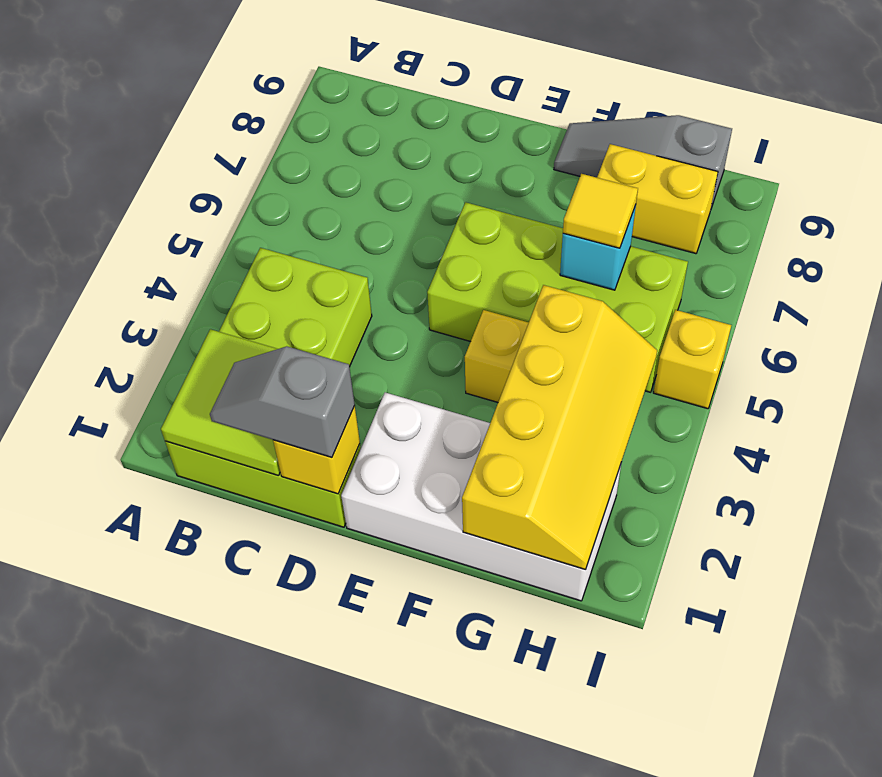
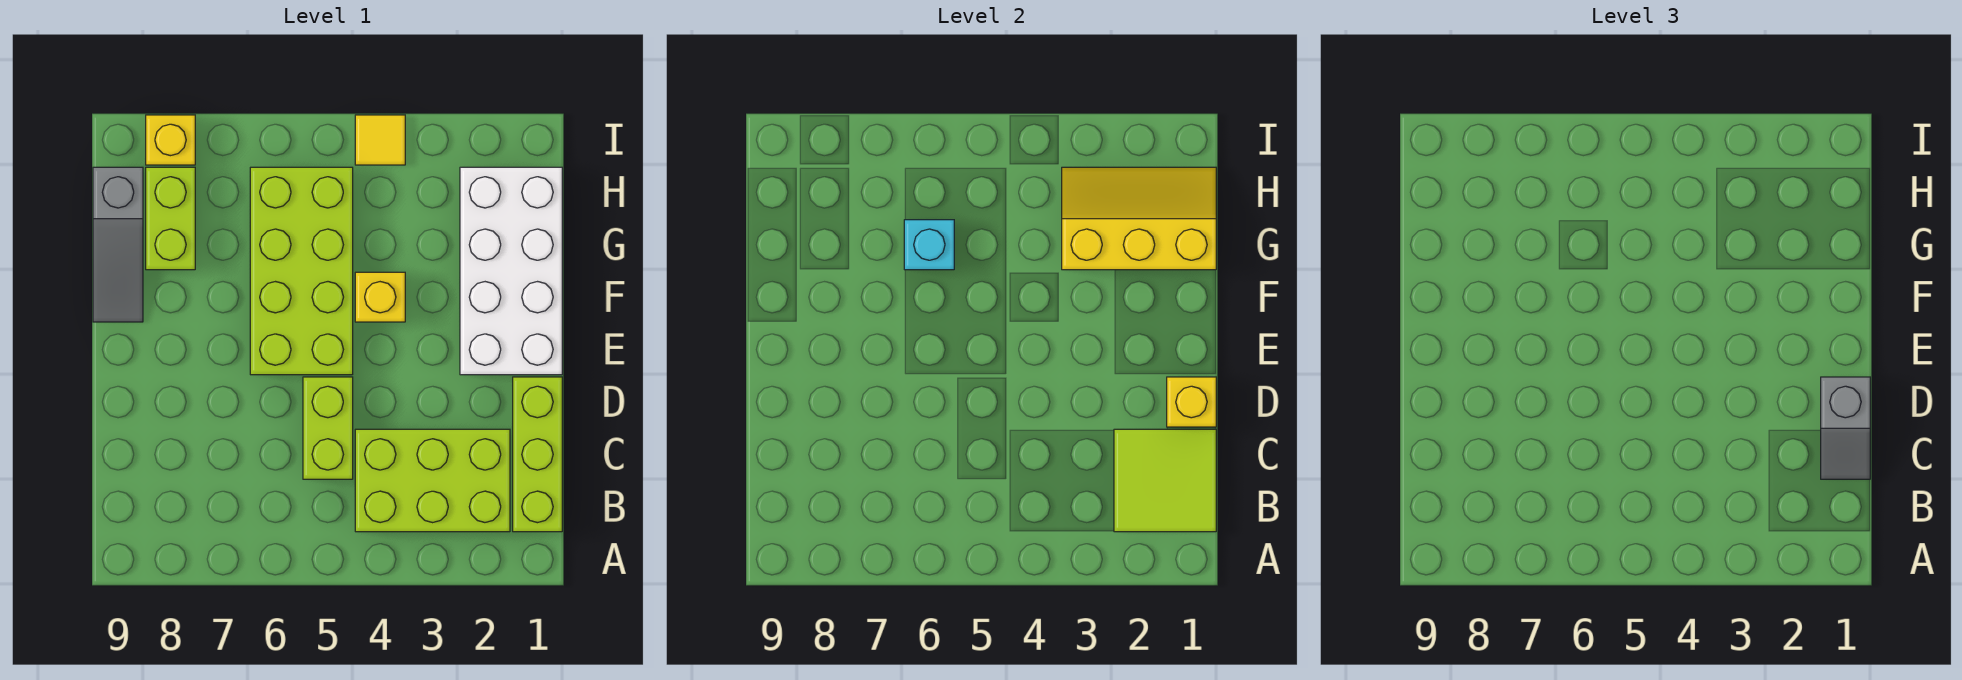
none -> lime 1x2 brick [303,377,353,479]
yellow 2x4 slope [462,285,657,570] -> yellow 2x3 slope [1062,167,1216,270]
yellow 1x1 tile [563,174,638,248] -> yellow 1x1 tile moved to [355,115,405,165]
yellow 1x2 brick [597,144,718,254] -> lime 1x2 brick [146,167,195,270]
yellow 1x1 brick [654,310,731,409] -> yellow 1x1 brick moved to [146,115,195,165]

